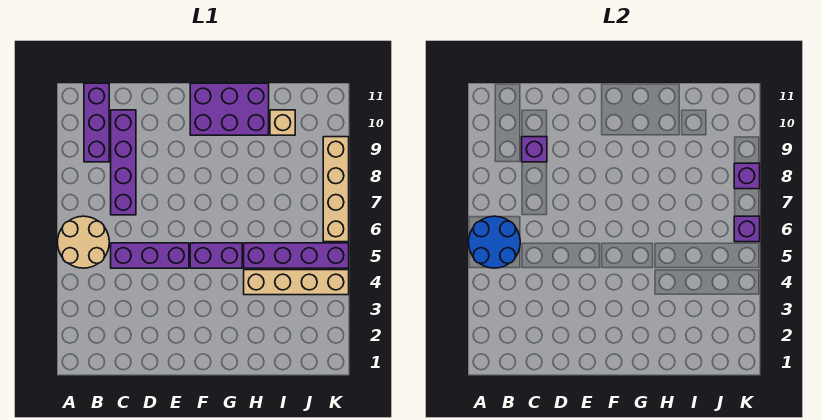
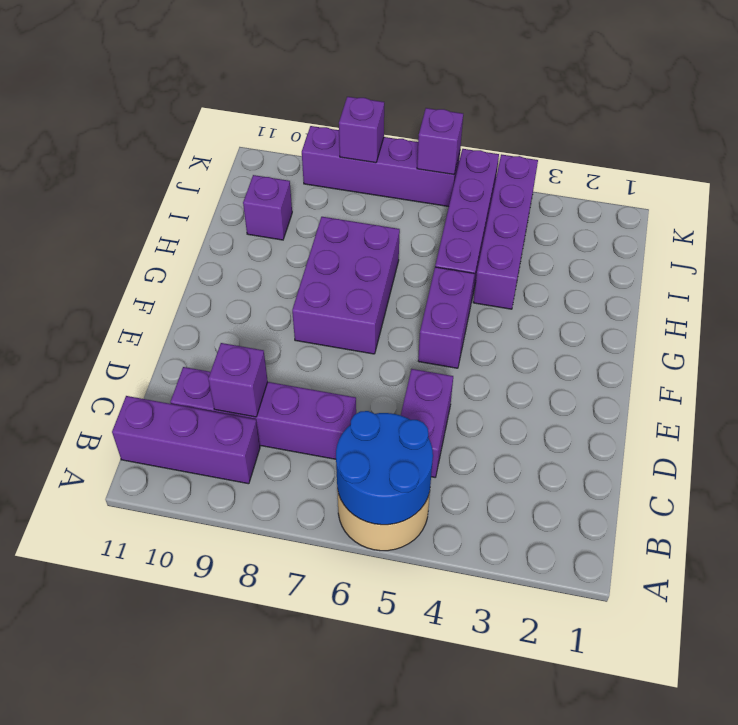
purple 1x3 brick [111,243,189,268] -> purple 1x2 brick [401,369,453,477]
purple 2x3 brick [190,83,269,135] -> purple 2x3 brick moved to [292,217,400,354]
tan 1x4 brick [244,270,349,295] -> purple 1x4 brick [473,154,538,309]
tan 1x1 brick [270,110,295,135] -> purple 1x1 brick [243,175,292,240]
tan 1x4 brick [323,137,349,242] -> purple 1x4 brick [302,126,460,207]

